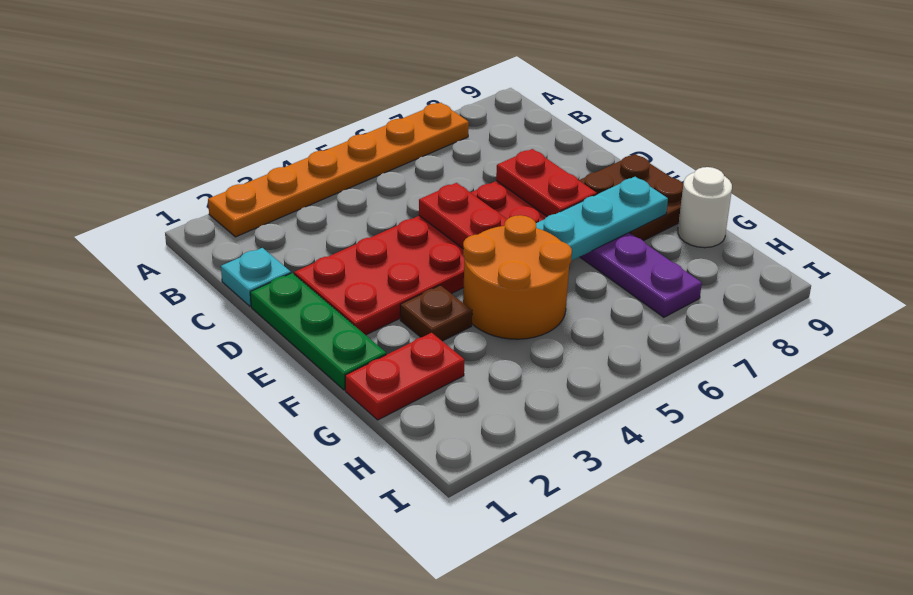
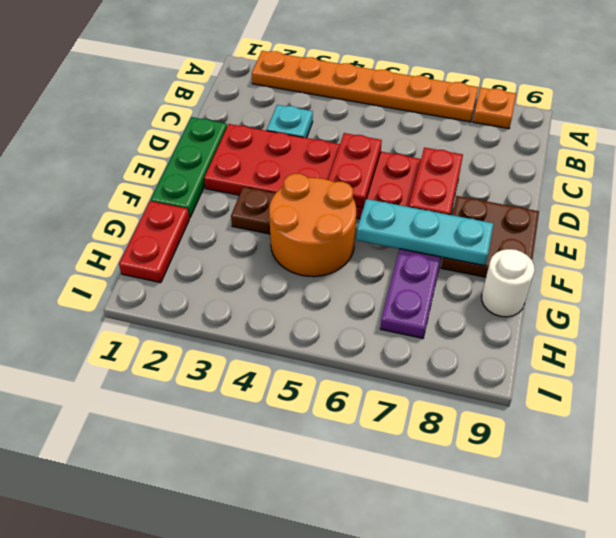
none -> orange 1x1 plate [473,87,516,129]
cyan 1x1 plate [221,248,291,306] -> cyan 1x1 plate moved to [267,105,313,138]
red 1x2 plate [345,333,465,420] -> red 1x2 plate turned to [119,201,189,283]

